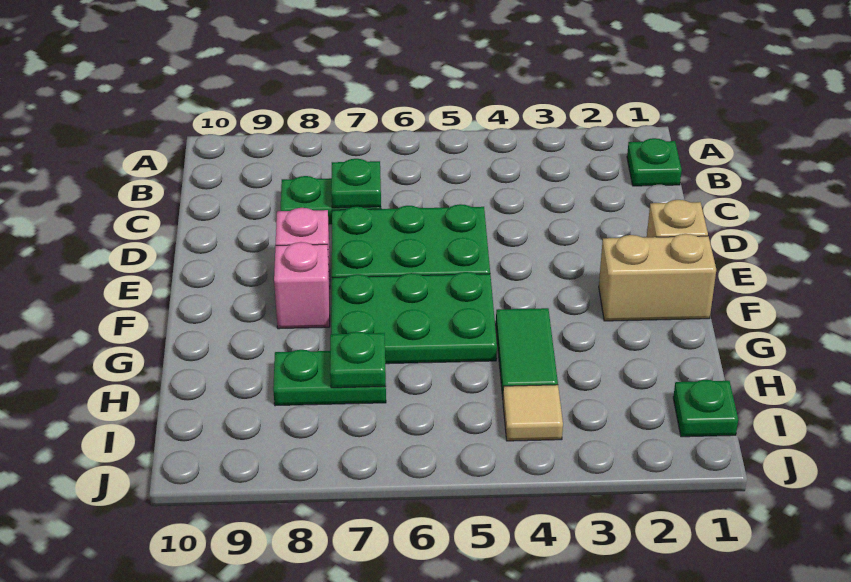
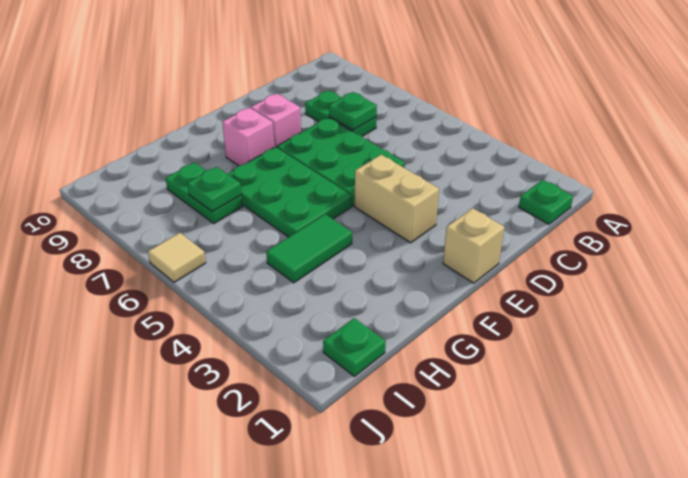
tan 1x2 brick [599,234,716,321] -> tan 1x2 brick moved to [355,155,439,243]
tan 1x1 tile [503,385,563,441] -> tan 1x1 tile moved to [148,233,206,282]

